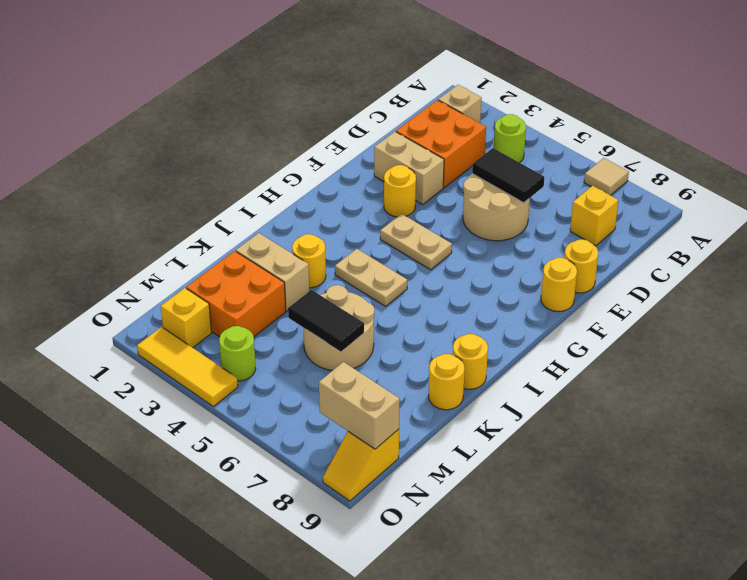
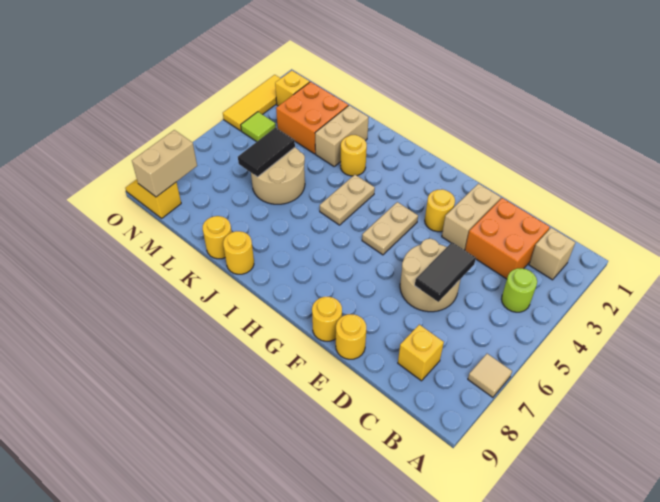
lime 1x1 round brick [219,326,256,381] -> lime 1x1 tile [241,112,276,142]

